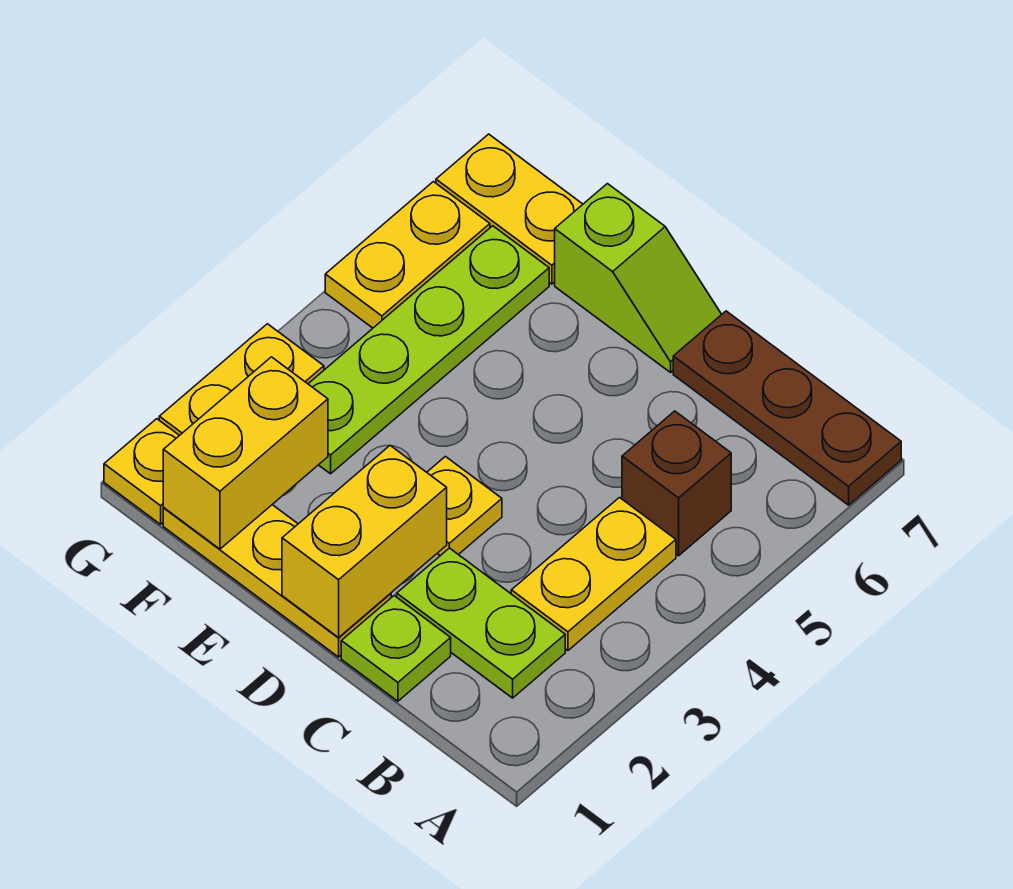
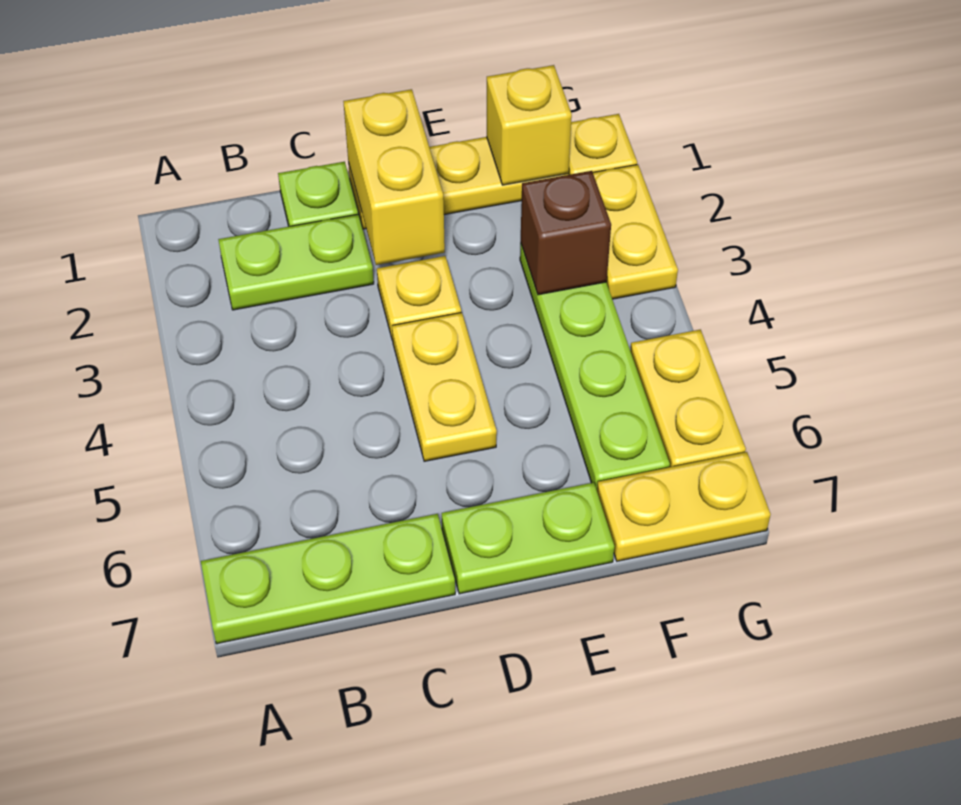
brown 1x3 plate [673,311,901,505] -> lime 1x3 plate [201,514,455,644]
yellow 1x2 plate [511,498,676,651] -> yellow 1x2 plate moved to [392,312,497,461]
brown 1x1 brick [622,411,731,556] -> brown 1x1 brick moved to [521,171,611,295]
lime 1x2 slope [555,184,722,372] -> lime 1x2 plate [442,483,614,594]
yellow 1x2 brick [163,357,328,549] -> yellow 1x1 brick [487,65,572,185]

